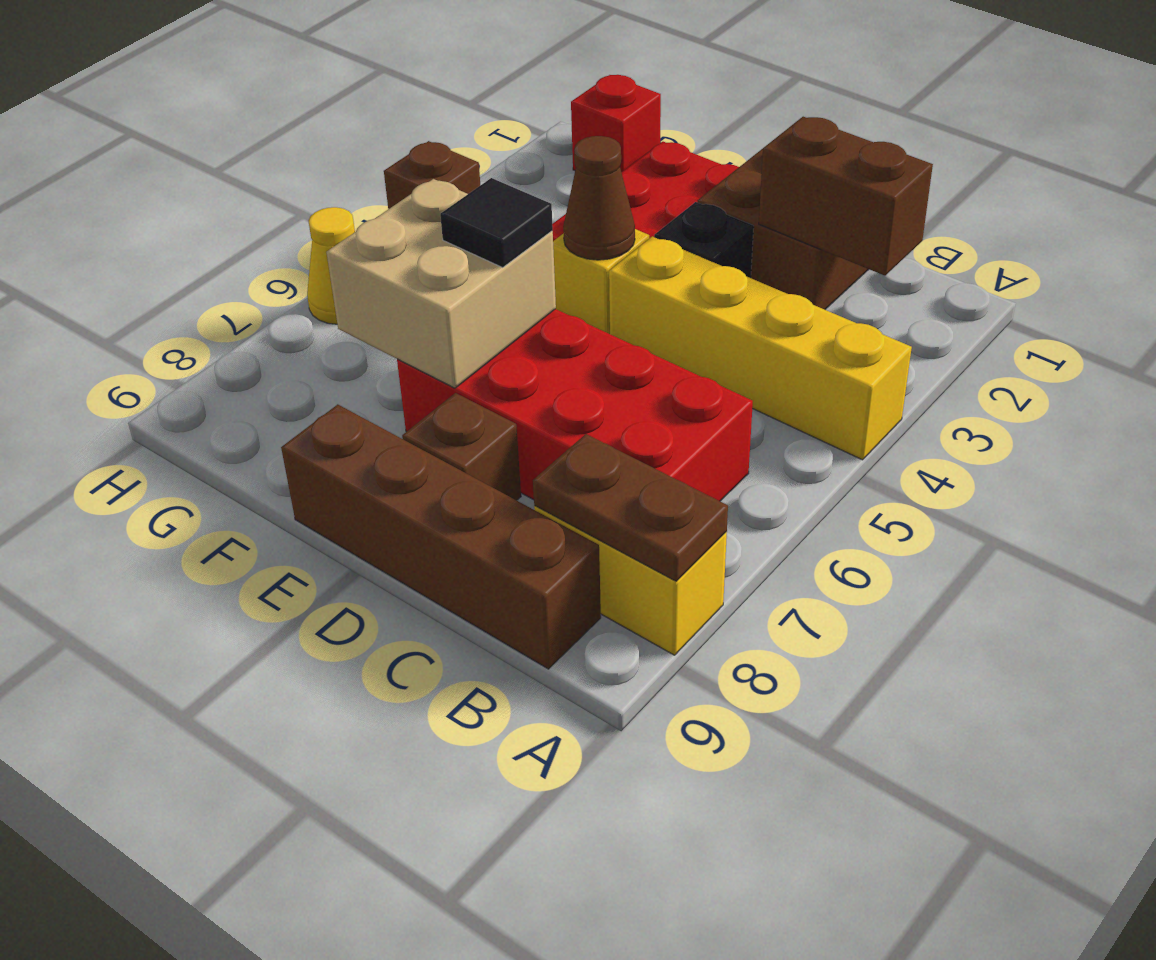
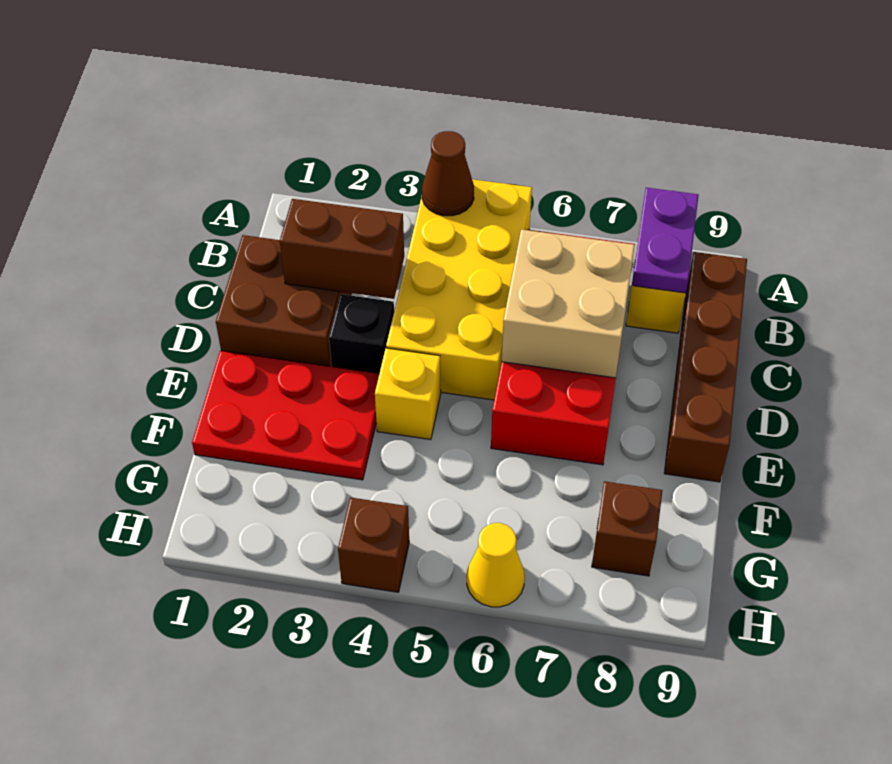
yellow 1x4 brick [609,236,912,460] -> yellow 2x4 brick [386,179,532,400]
brown 1x2 plate [533,434,728,581] -> purple 1x2 plate [632,188,699,293]
brown 1x2 brick [759,117,933,276] -> brown 1x2 brick turned to [280,199,404,299]
brown 1x1 brick [402,393,521,500] -> brown 1x1 brick moved to [592,481,662,576]
brown 1x1 cone [563,136,635,260] -> brown 1x1 cone moved to [422,131,474,216]
tan 2x2 brick [326,179,556,388] -> tan 2x2 brick moved to [502,229,635,378]
black 1x1 tile [440,178,553,268] -> none
red 1x1 brick [571,75,661,172] -> none

